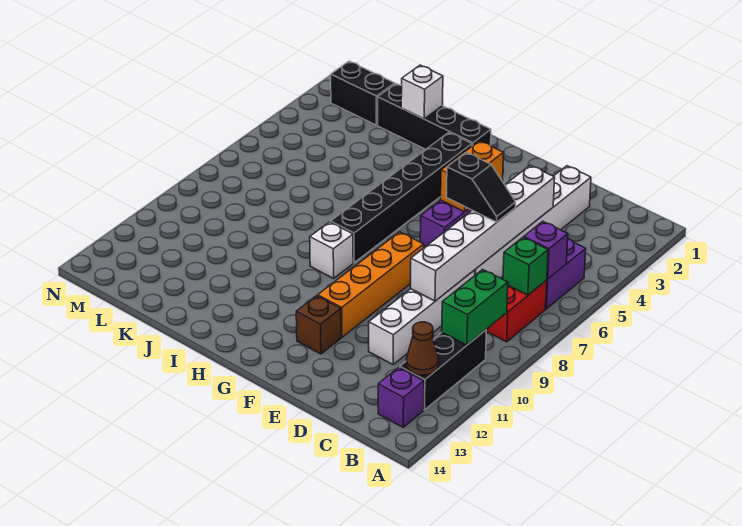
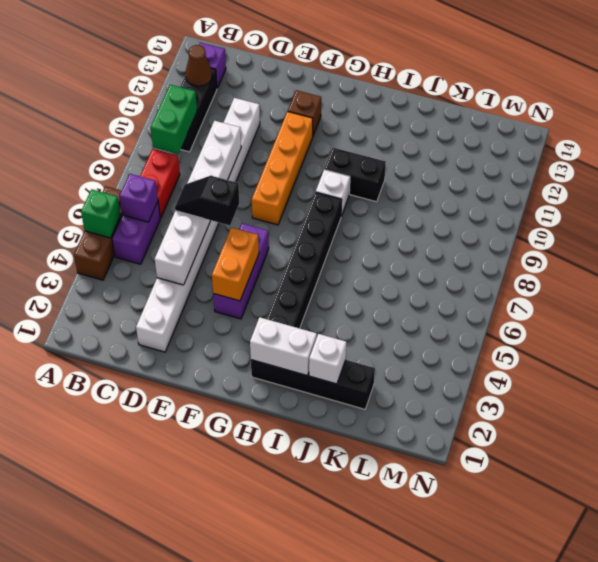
none -> brown 1x3 brick [74,186,122,280]
green 1x1 brick [503,237,548,295] -> green 1x1 brick moved to [81,189,121,238]
none -> white 1x2 brick [250,317,317,376]
black 1x2 brick [331,61,395,125] -> black 1x2 brick moved to [324,148,386,202]

